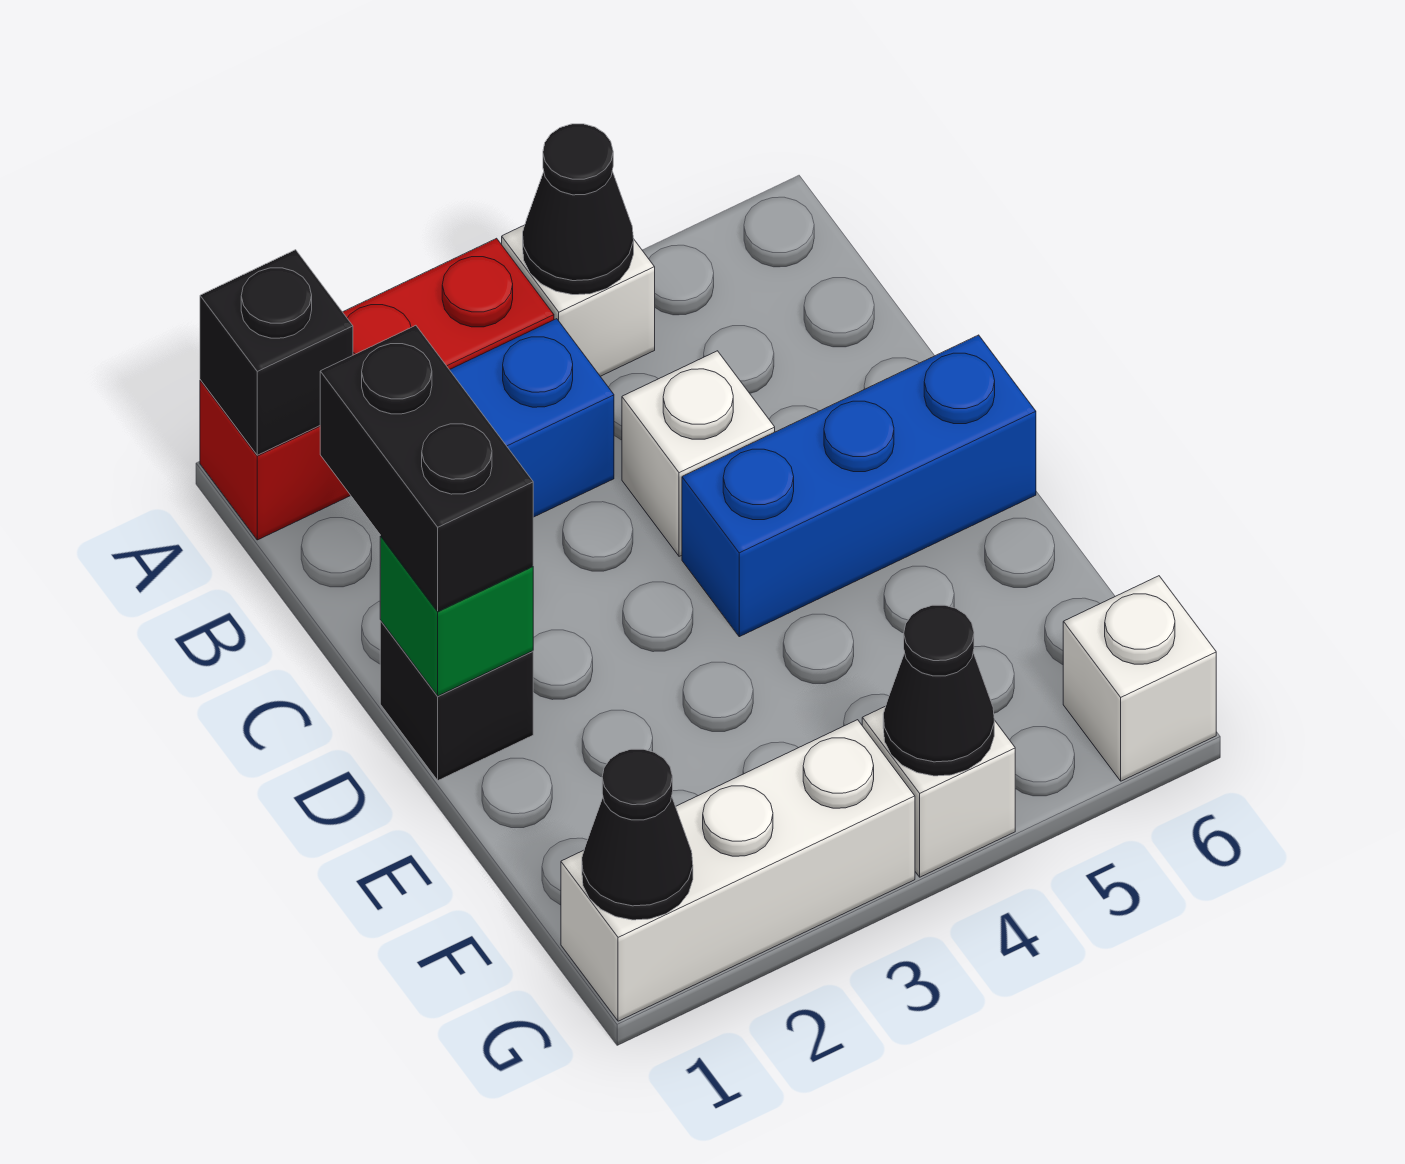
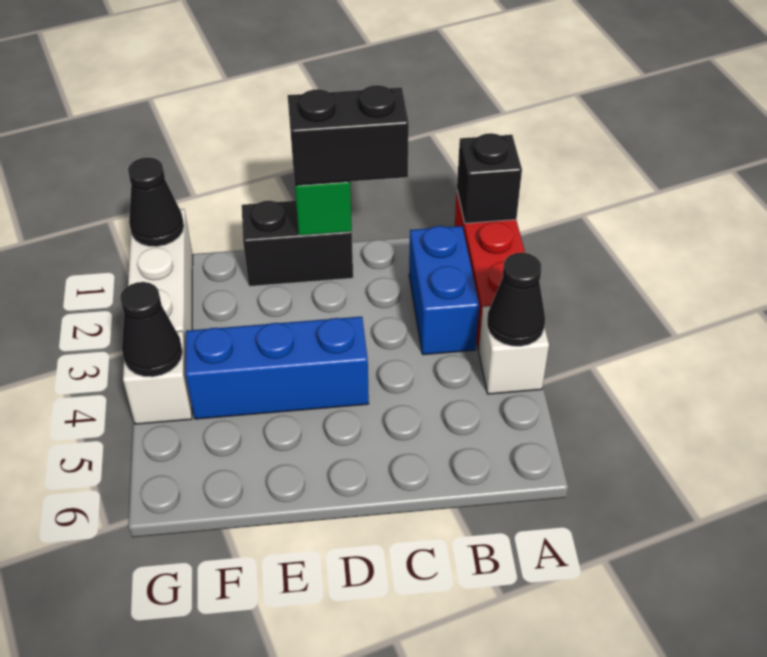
white 1x1 brick [622,351,775,556] -> none
black 1x1 brick [380,621,533,780] -> black 1x2 brick [242,201,353,286]
blue 1x3 brick [682,335,1036,637] -> blue 1x3 brick turned to [186,317,369,419]
white 1x1 brick [1063,576,1216,781] -> none

